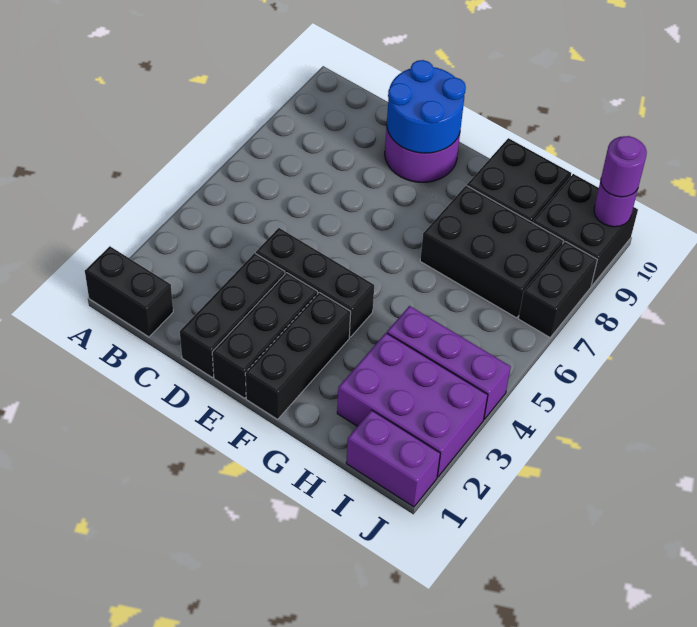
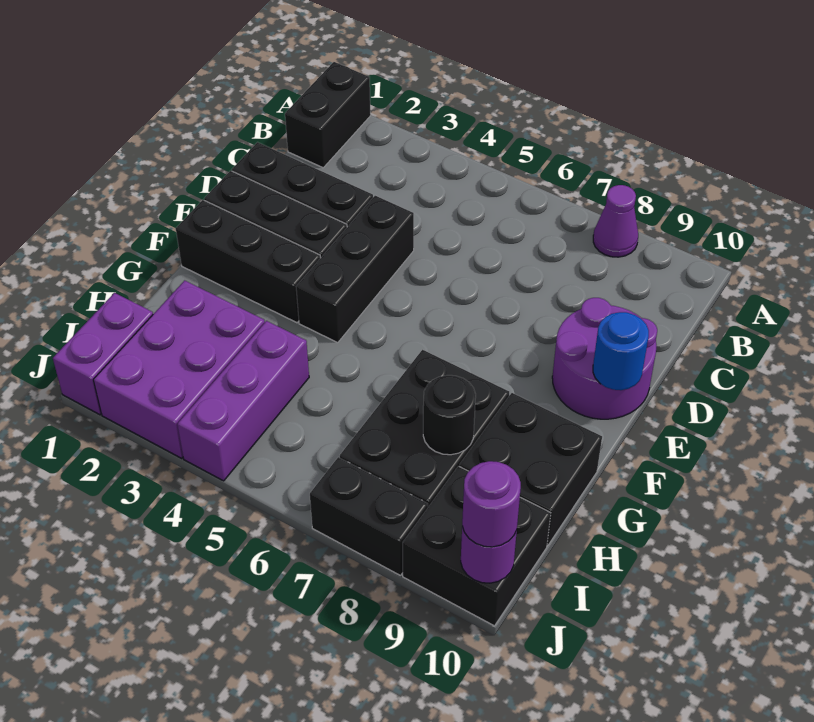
none -> purple 1x1 cone [593,185,638,257]
blue 2x2 round brick [387,60,466,153] -> blue 1x1 round brick [593,312,649,390]
none -> black 1x1 round brick [423,375,476,455]

